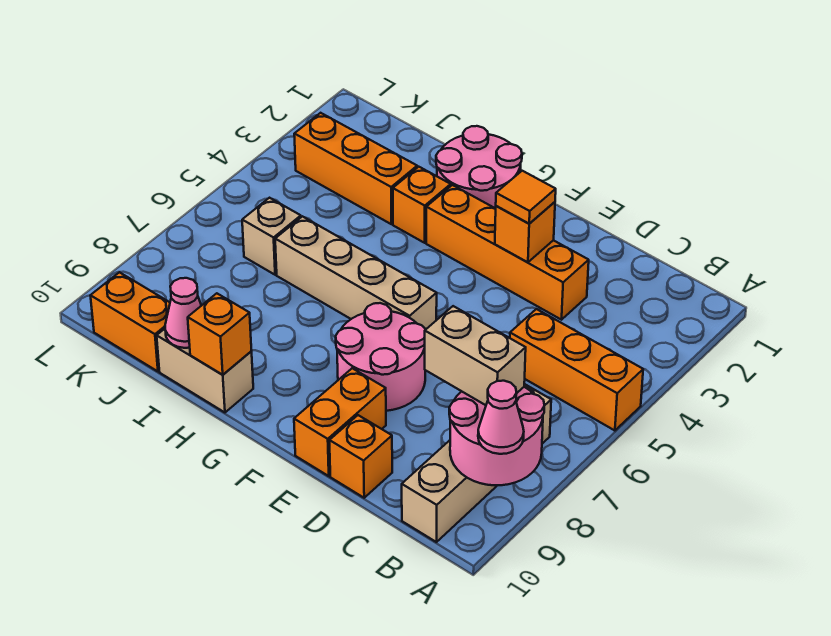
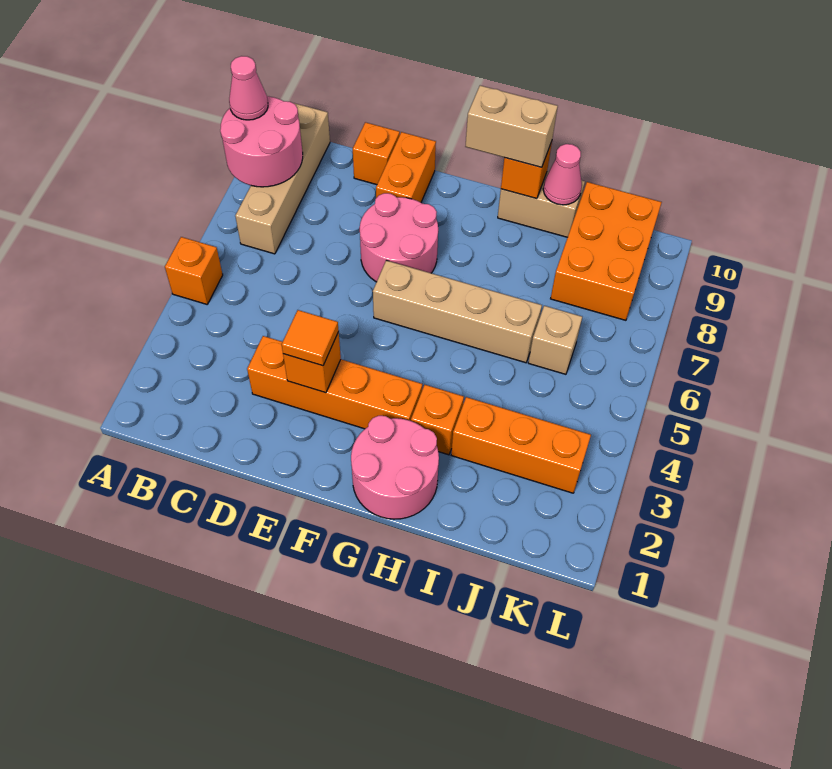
orange 1x3 brick [510,309,643,431] -> orange 1x1 brick [165,237,223,304]
tan 1x2 brick [425,306,526,405] -> tan 1x2 brick moved to [465,86,558,167]
orange 1x2 brick [90,272,170,371] -> orange 2x3 brick [551,182,662,320]

